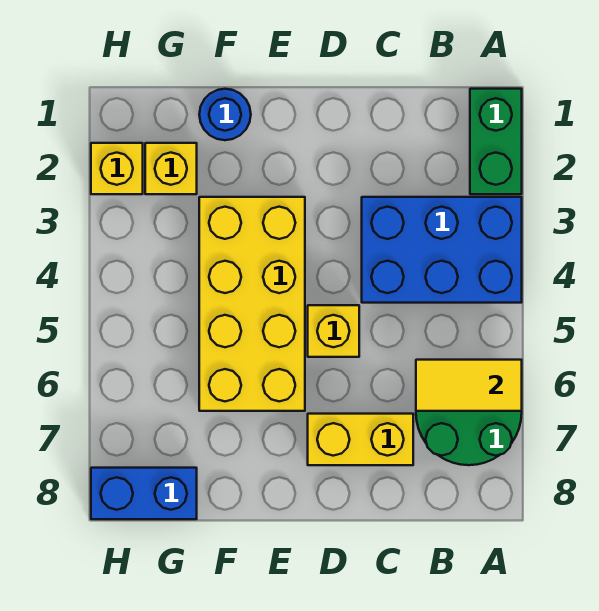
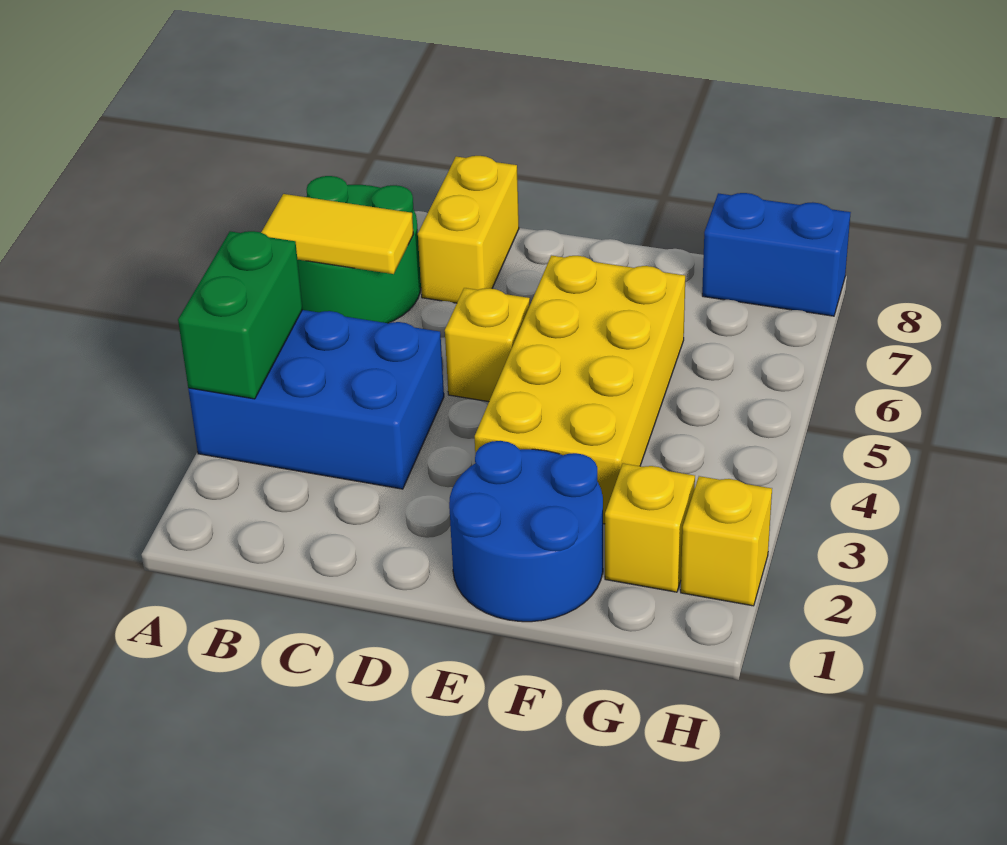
green 1x2 brick [470,89,522,194] -> green 1x2 brick moved to [178,231,303,399]
yellow 1x2 brick [308,414,413,465] -> yellow 1x2 brick turned to [418,156,519,303]
blue 1x1 round brick [199,89,251,140] -> blue 2x2 round brick [449,441,603,622]

